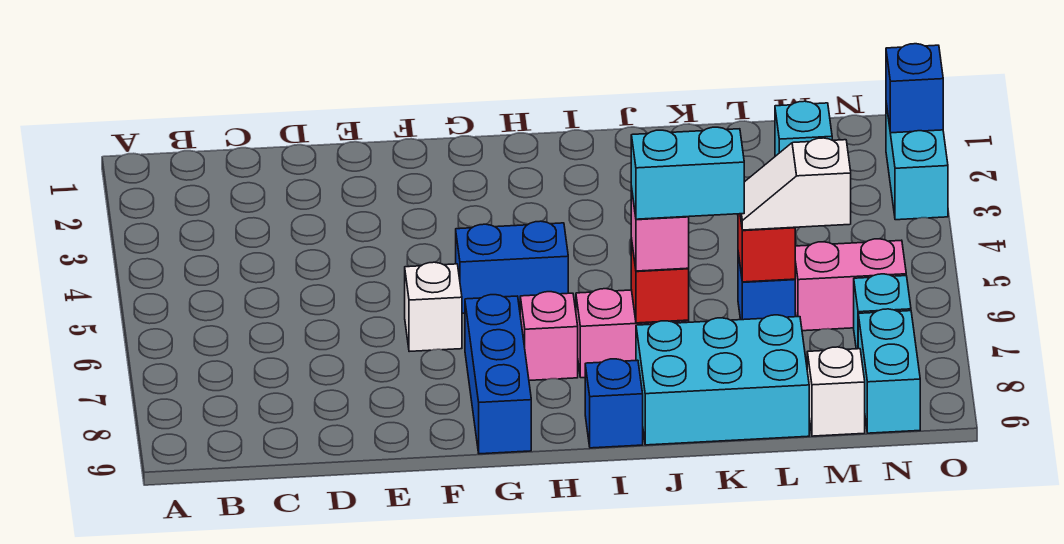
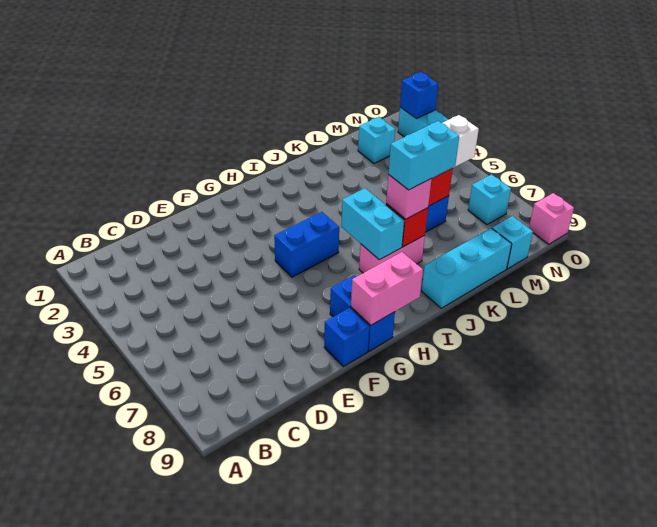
white 1x1 brick [405,262,462,352] -> none
blue 1x3 brick [465,295,531,454] -> blue 1x2 brick [330,275,395,351]
pink 1x1 brick [520,292,578,380] -> pink 1x1 brick moved to [529,193,574,244]
blue 1x1 brick [585,359,643,448] -> blue 1x1 brick moved to [324,308,369,367]
cyan 2x3 brick [636,315,809,445] -> cyan 1x3 brick [422,228,512,308]
pink 1x2 brick [795,239,906,331] -> pink 1x2 brick moved to [351,252,423,325]
white 1x1 brick [807,347,865,436] -> cyan 1x1 brick [492,216,533,269]
cyan 1x2 brick [858,309,920,433] -> cyan 1x2 brick moved to [341,188,404,260]

